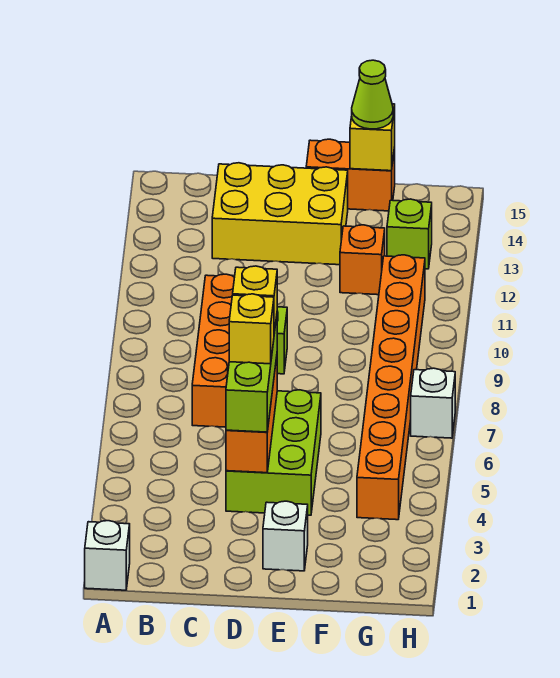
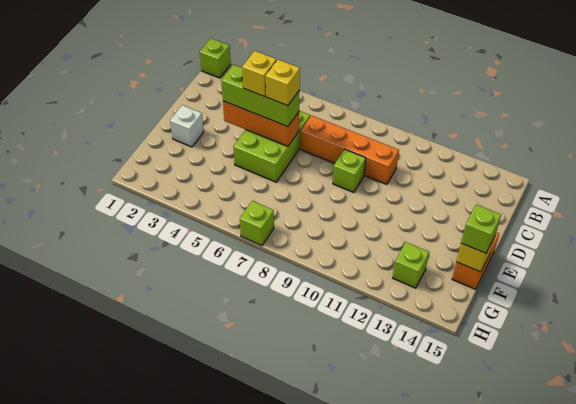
white 1x1 brick [85,521,130,590] -> lime 1x1 brick [200,38,231,78]
yellow 2x3 brick [212,163,348,265] -> none
lime 2x3 brick [226,390,321,515] -> lime 2x3 brick turned to [233,111,310,182]
orange 1x1 brick [340,225,385,295] -> none
lime 1x1 cone [352,60,393,129] -> lime 1x1 brick [461,204,501,253]
orange 1x8 brick [357,255,425,520] -> none
white 1x1 brick [411,368,455,438] -> lime 1x1 brick [240,201,274,245]

